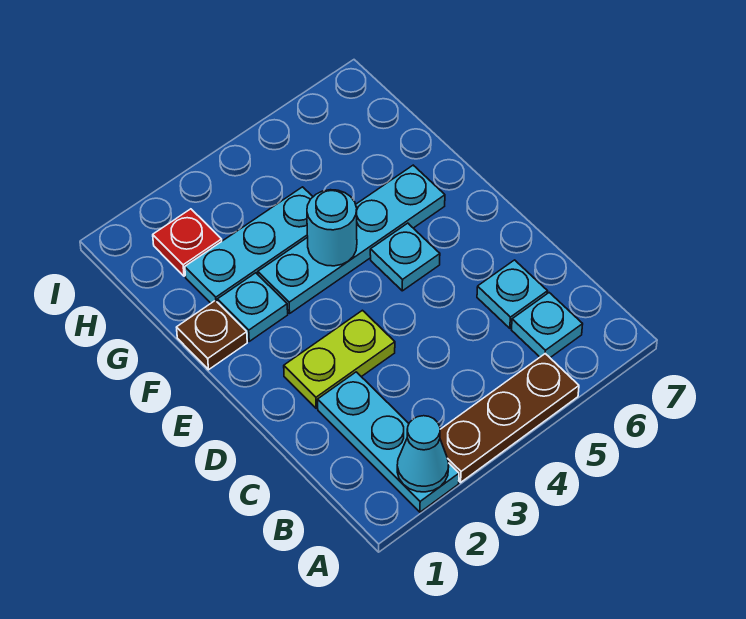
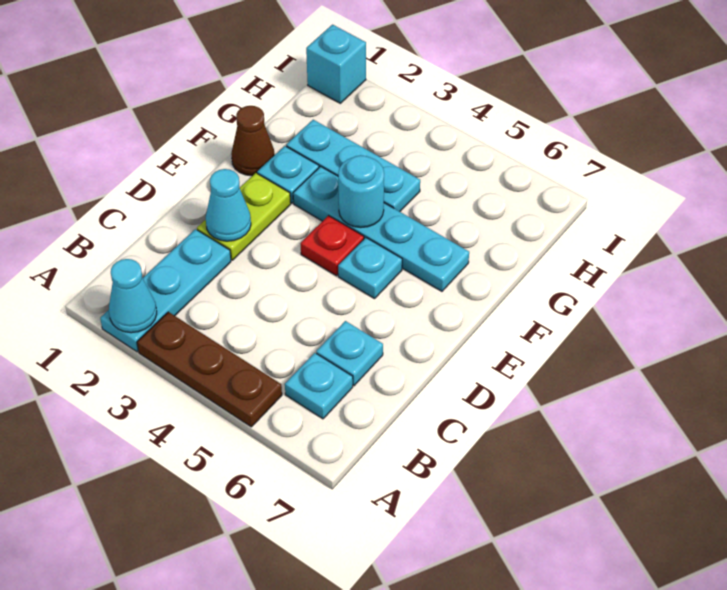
lime 1x2 plate [284,310,395,408] -> lime 1x2 plate turned to [197,173,291,260]
none -> cyan 1x1 cone [206,169,251,241]
brown 1x1 plate [177,300,247,370] -> brown 1x1 cone [231,106,275,176]
red 1x1 plate [153,209,222,276] -> red 1x1 plate moved to [301,216,364,276]
none -> cyan 1x1 brick [306,25,366,103]

